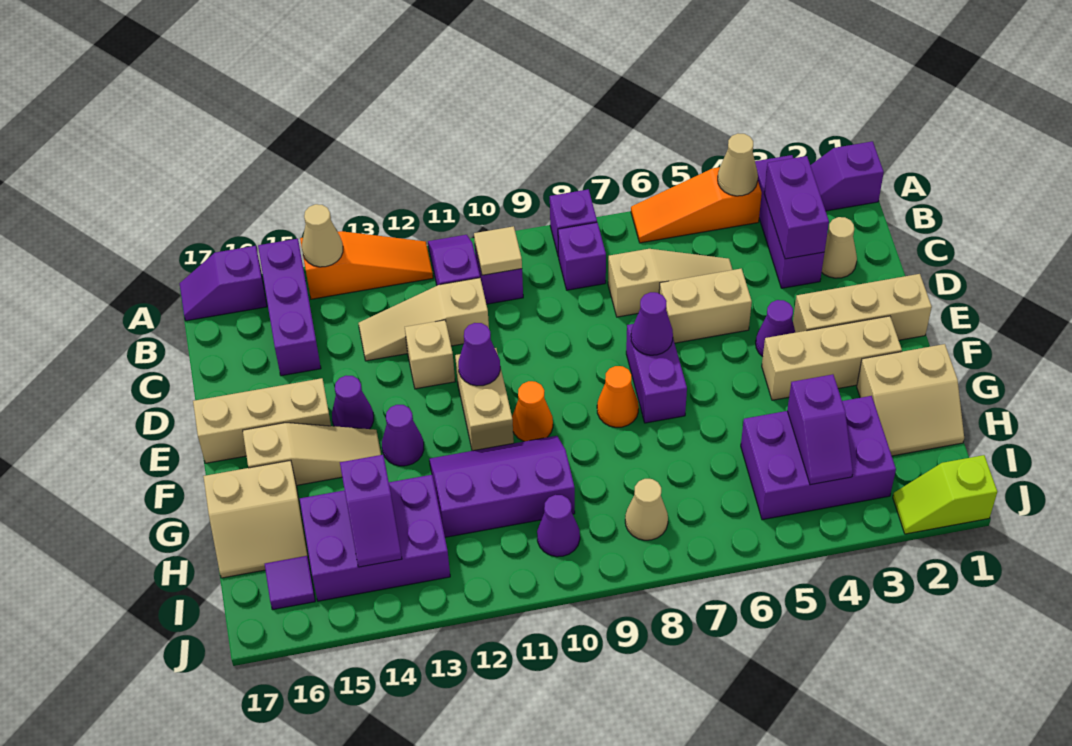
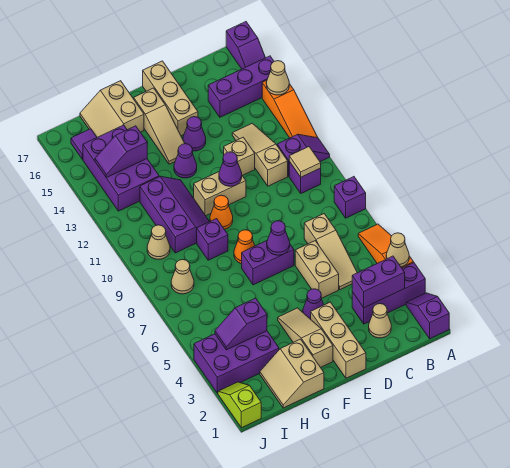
purple 1x2 slope [180,246,267,321] -> purple 1x2 slope turned to [226,22,265,69]
purple 1x1 brick [558,223,606,290] -> purple 1x1 brick moved to [197,219,228,260]
tan 1x3 brick [762,316,902,400] -> tan 1x3 slope [278,308,333,367]
purple 2x3 brick [741,396,896,520] -> purple 2x3 brick turned to [194,331,279,393]
purple 1x1 cone [537,495,580,557] -> tan 1x1 cone [147,225,170,259]

